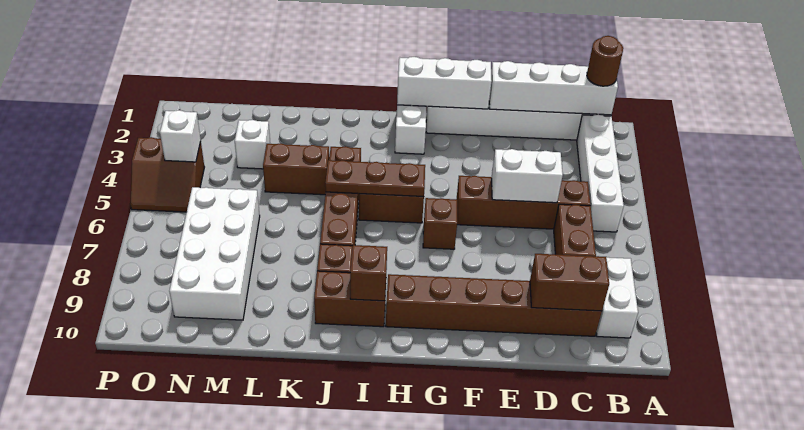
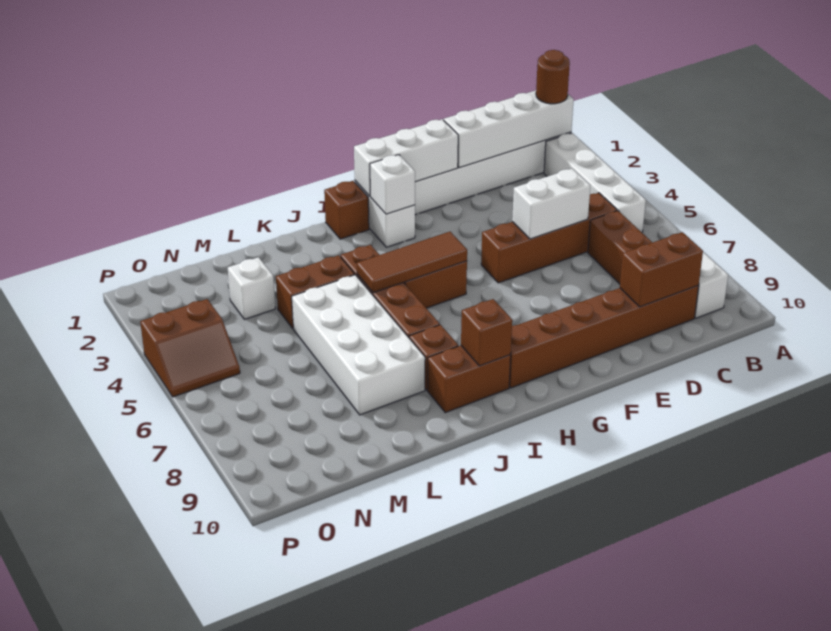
brown 1x1 brick [423,198,457,249] -> brown 1x1 brick moved to [324,181,369,239]
brown 1x3 plate [325,160,425,197] -> brown 1x3 tile [357,232,467,293]
white 2x4 brick [169,187,260,320] -> white 2x4 brick moved to [292,275,425,415]
white 1x1 brick [160,110,201,162] -> white 1x1 brick moved to [370,155,415,214]

